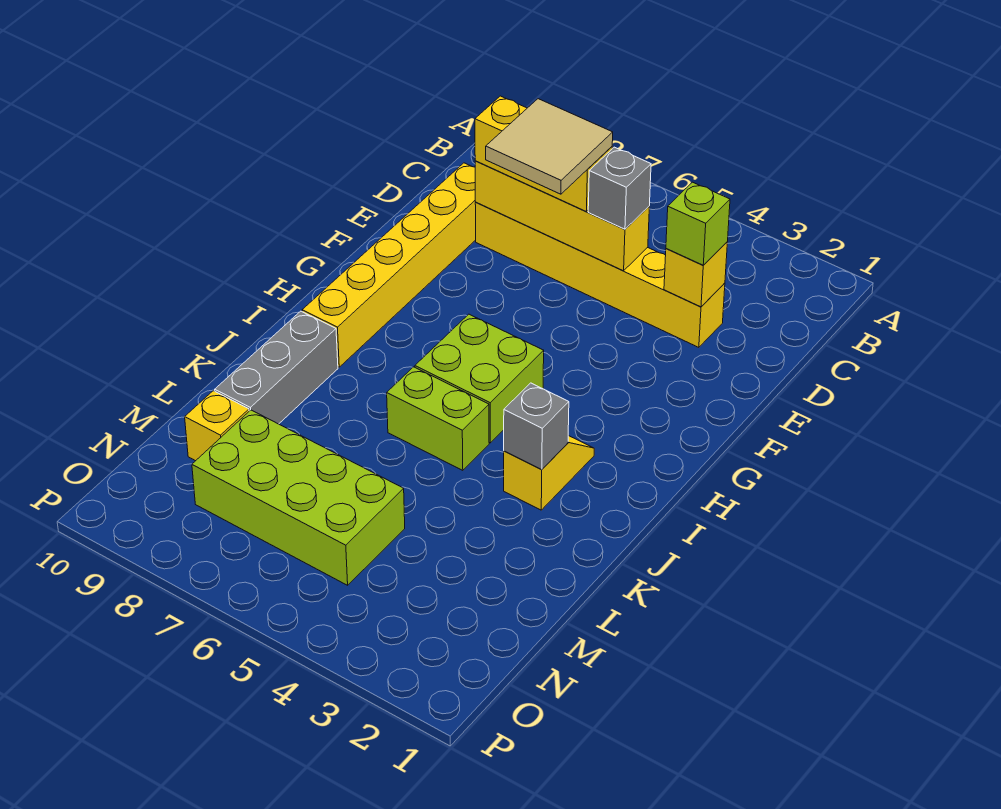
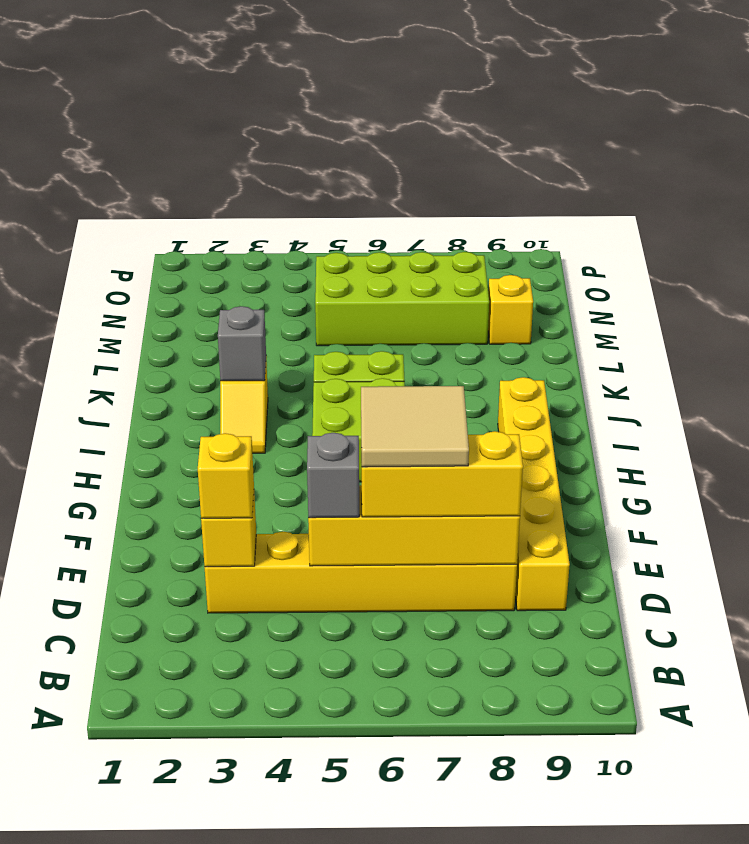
lime 1x1 brick [666,182,730,265] -> yellow 1x1 brick [198,433,254,518]
grey 1x3 brick [215,311,338,424] -> none

